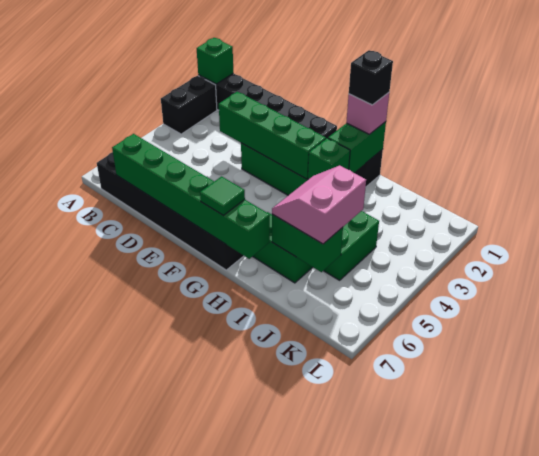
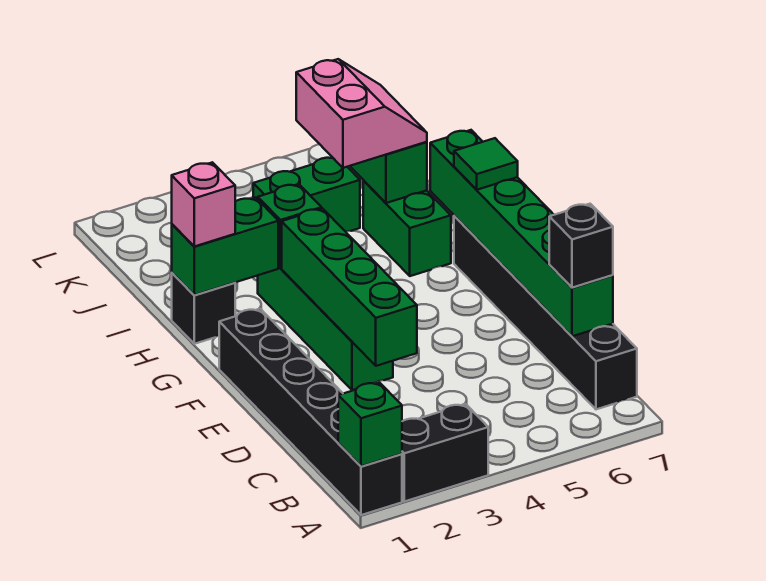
black 1x1 brick [349,50,393,105] -> black 1x1 brick moved to [549,204,613,288]
pink 2x2 slope [272,166,366,244] -> pink 2x2 slope turned to [296,59,427,168]

